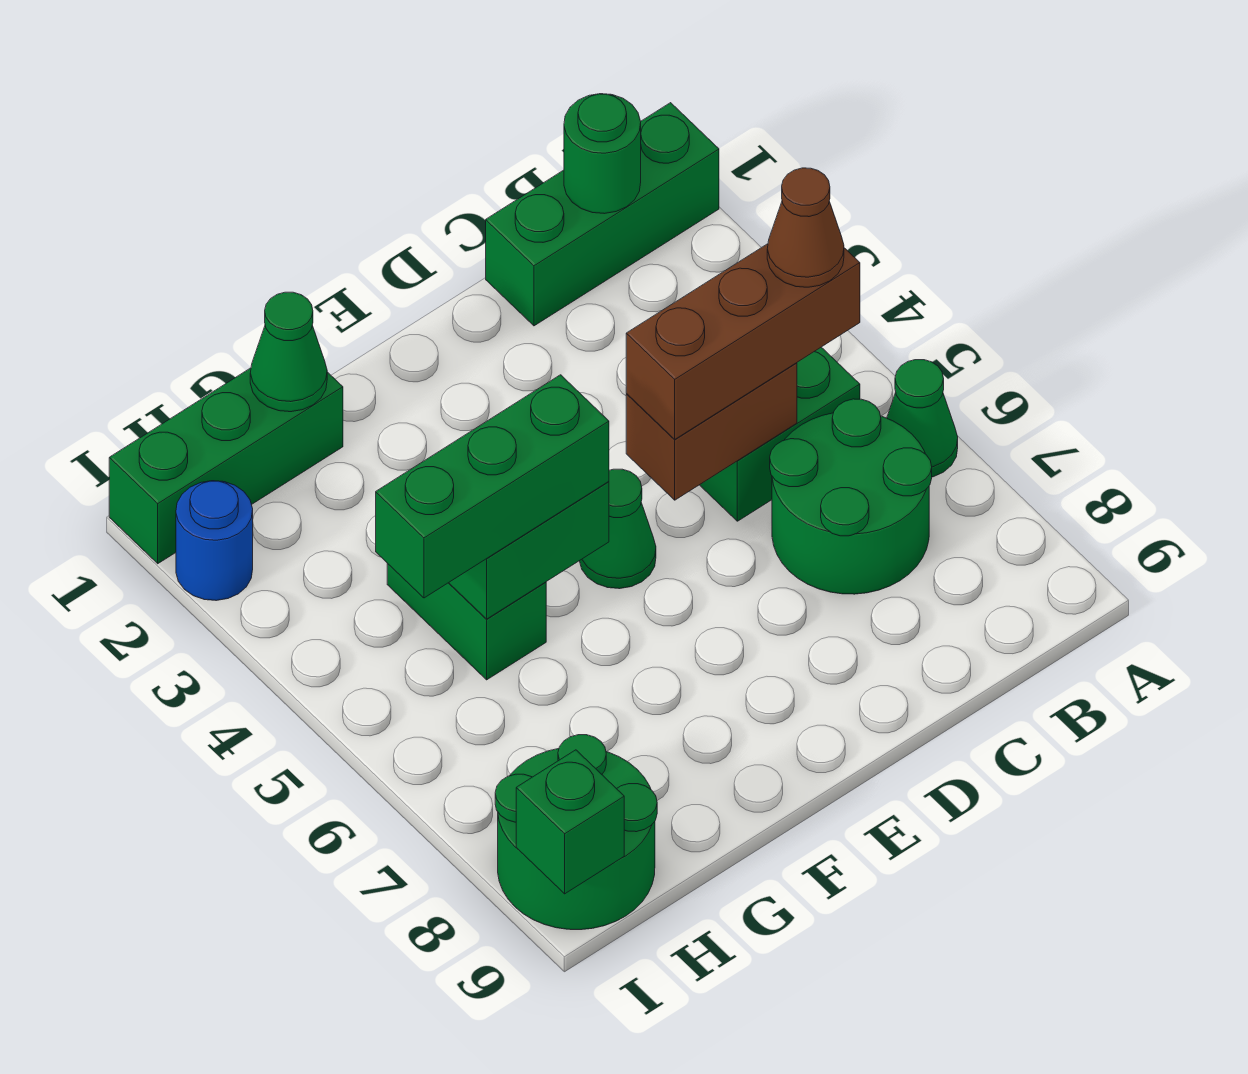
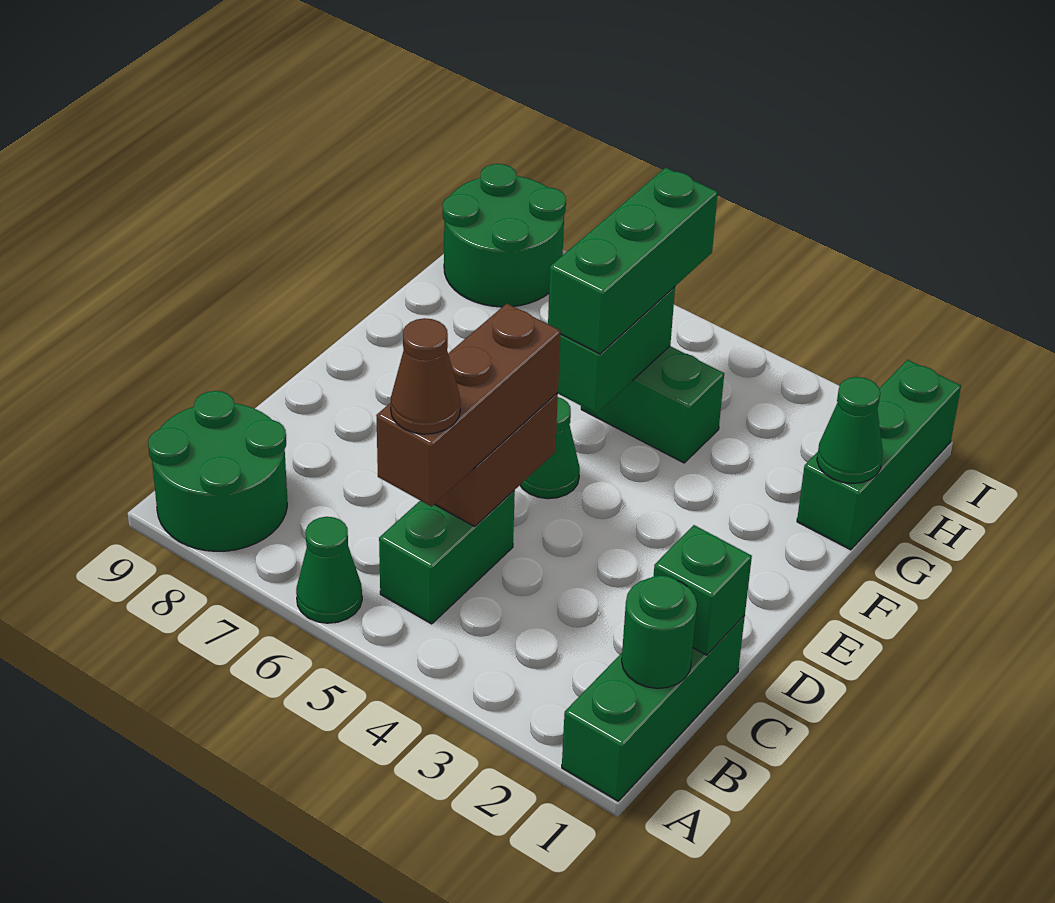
green 2x2 round brick [770,399,932,594] -> green 2x2 round brick moved to [148,391,287,551]
blue 1x1 round brick [176,481,253,601] -> none
green 1x1 brick [516,750,624,894] -> green 1x1 brick moved to [654,525,752,655]

